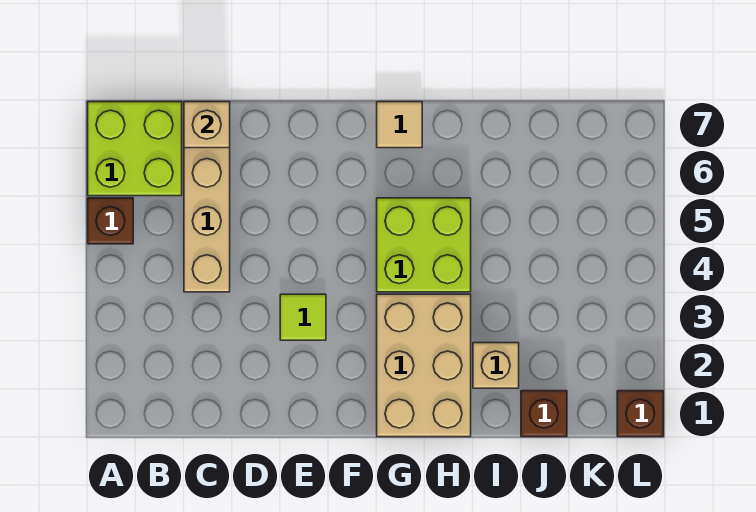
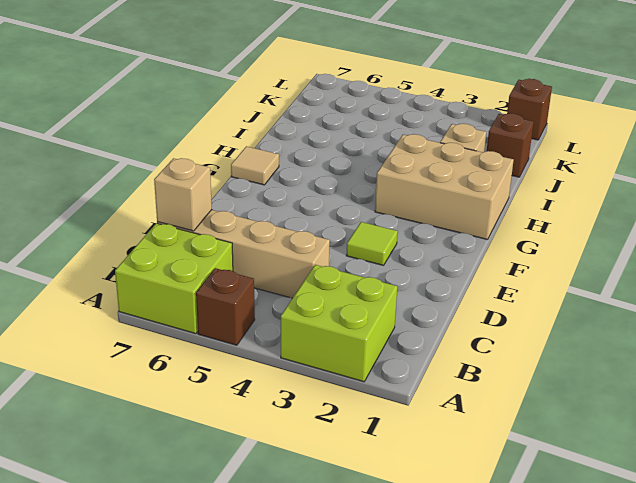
lime 2x2 brick [377,198,471,292] -> lime 2x2 brick moved to [281,265,397,382]

